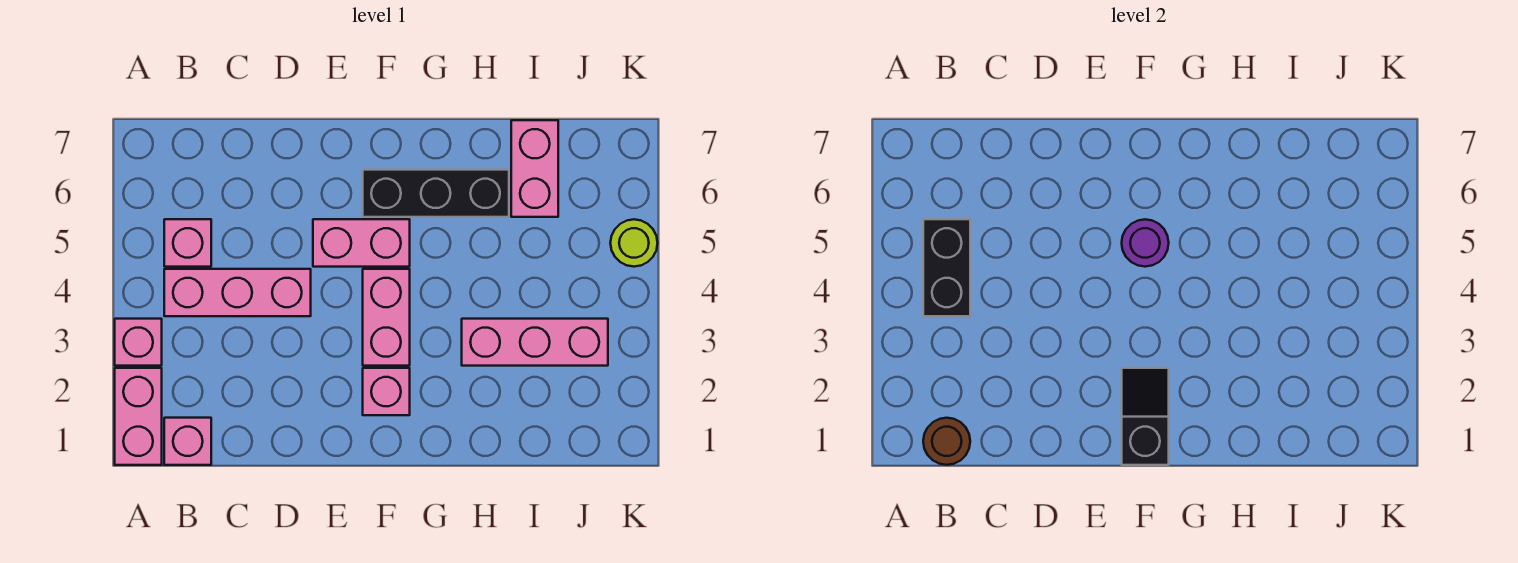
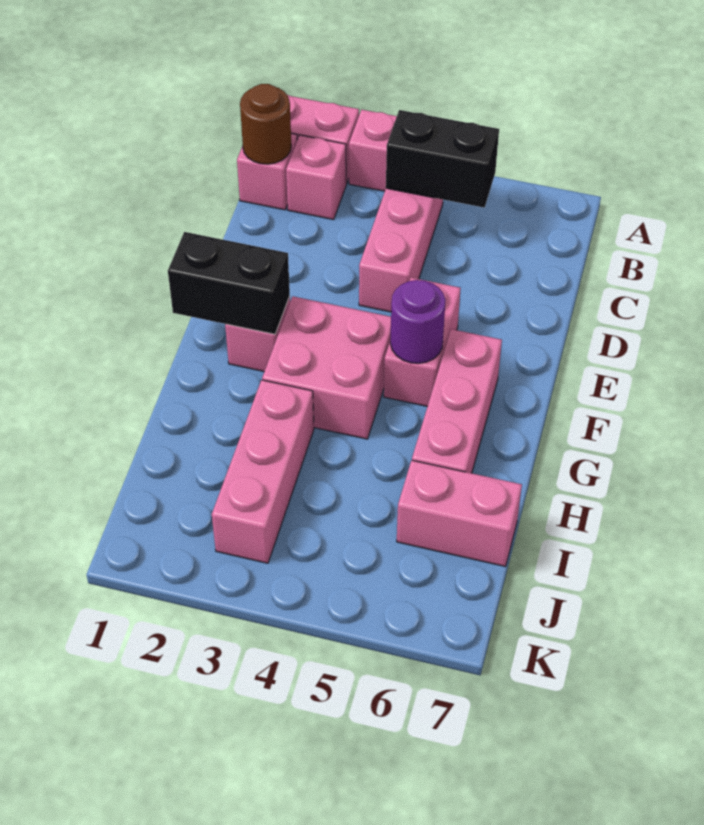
pink 1x1 brick [164,219,211,267] -> pink 1x1 brick moved to [286,135,346,220]
black 1x2 slope [1122,368,1169,465] -> black 1x2 brick [168,232,290,334]
pink 1x2 brick [363,269,410,366] -> pink 2x2 brick [262,296,391,439]
black 1x3 brick [363,170,509,217] -> pink 1x3 brick [412,329,502,473]
lime 1x1 round brick [610,219,658,267] -> none

